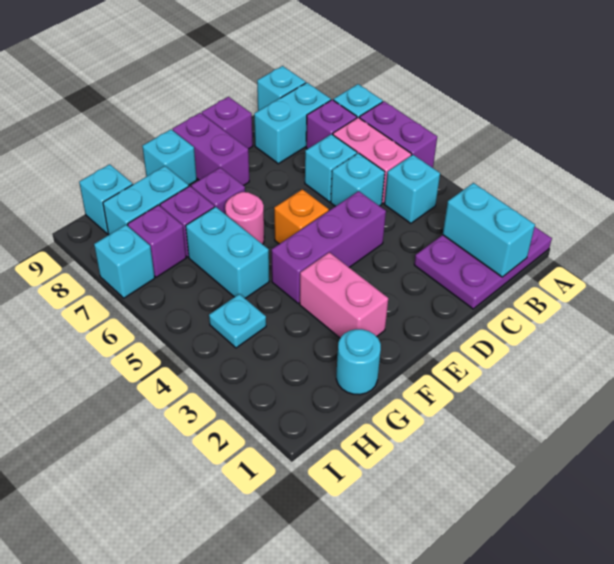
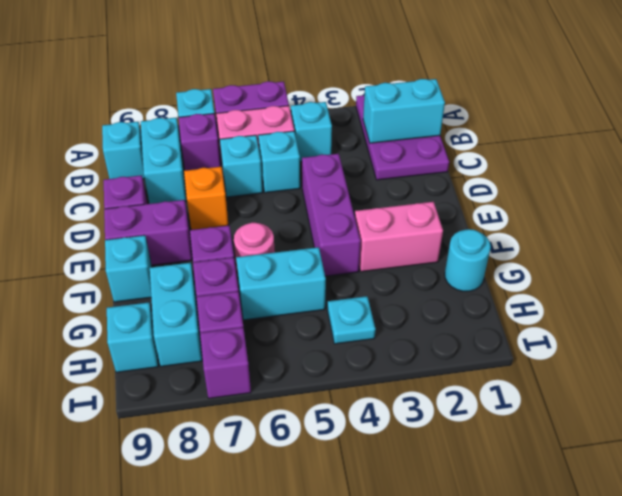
orange 1x1 brick [274,189,329,244] -> orange 1x1 brick moved to [184,167,229,230]
cyan 1x1 brick [94,225,155,298] -> purple 1x1 brick [200,327,251,398]

